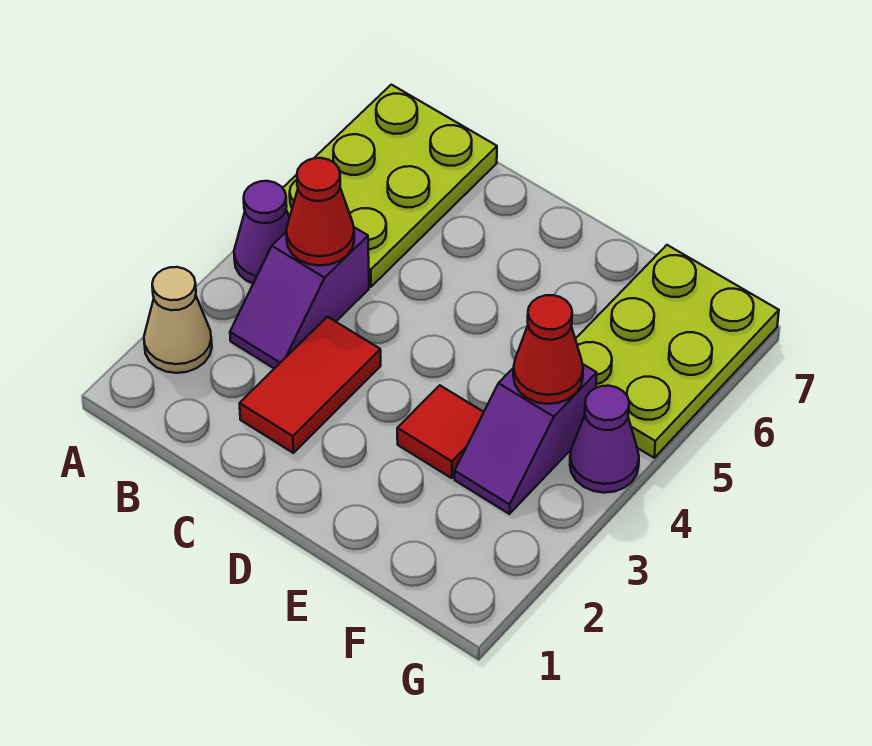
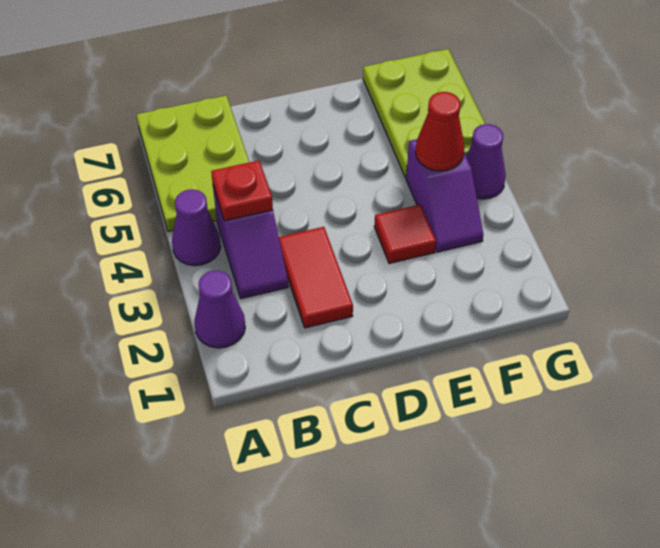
tan 1x1 cone [144,267,212,373] -> purple 1x1 cone [194,270,245,348]
red 1x1 cone [286,158,354,266] -> red 1x1 plate [211,160,273,221]

